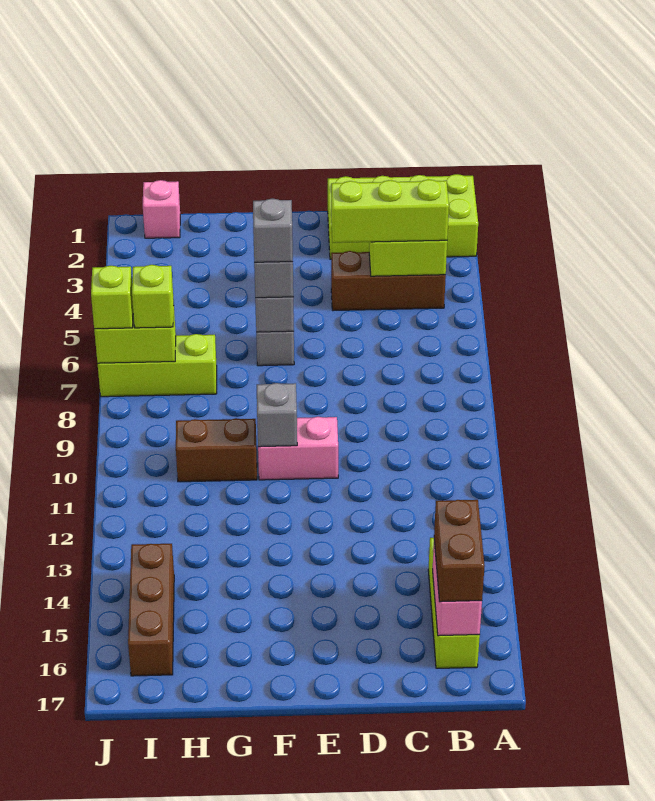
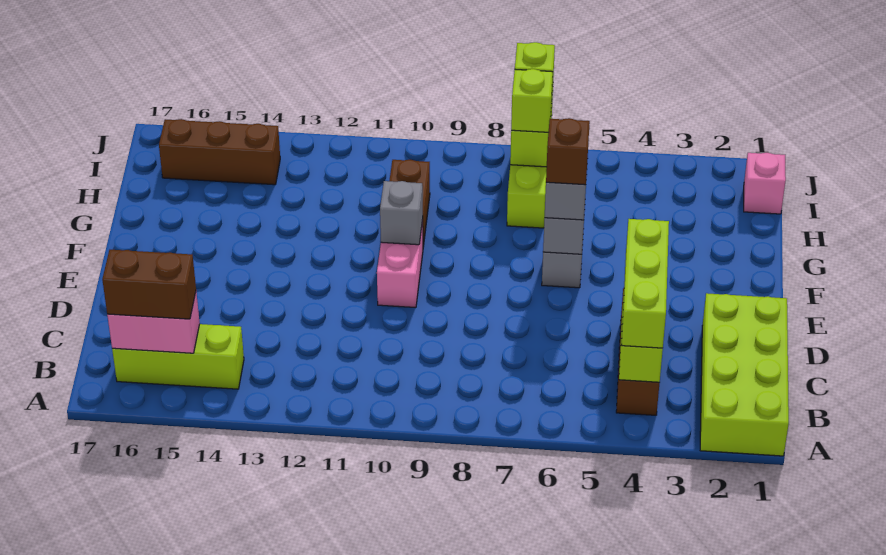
grey 1x1 brick [253,199,293,262] -> brown 1x1 brick [546,118,590,185]

